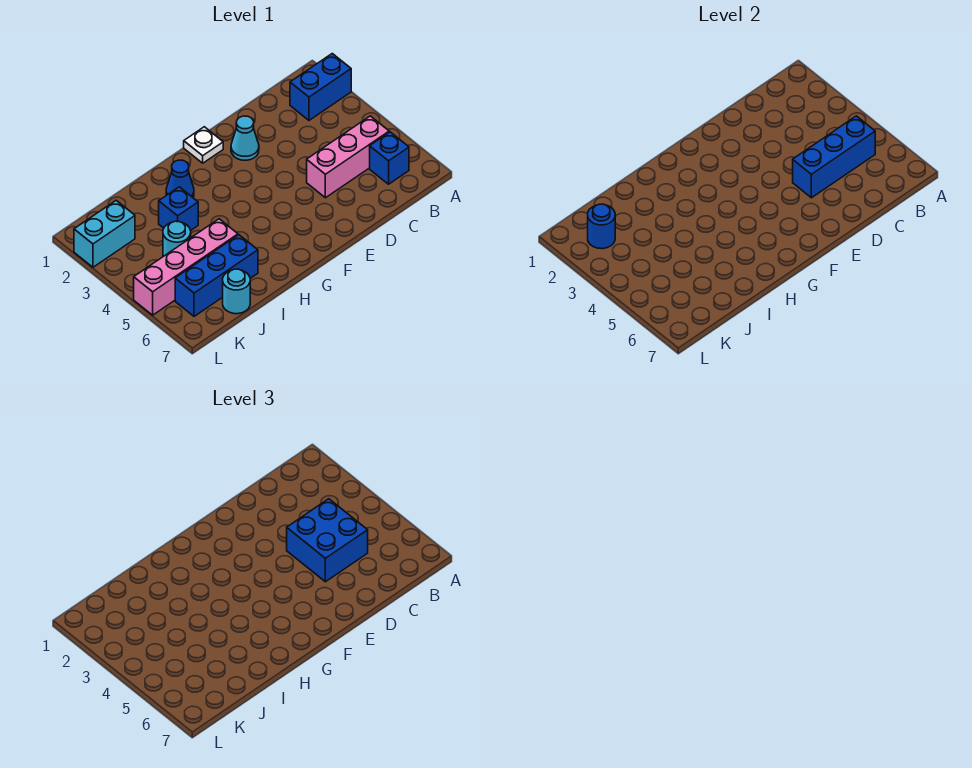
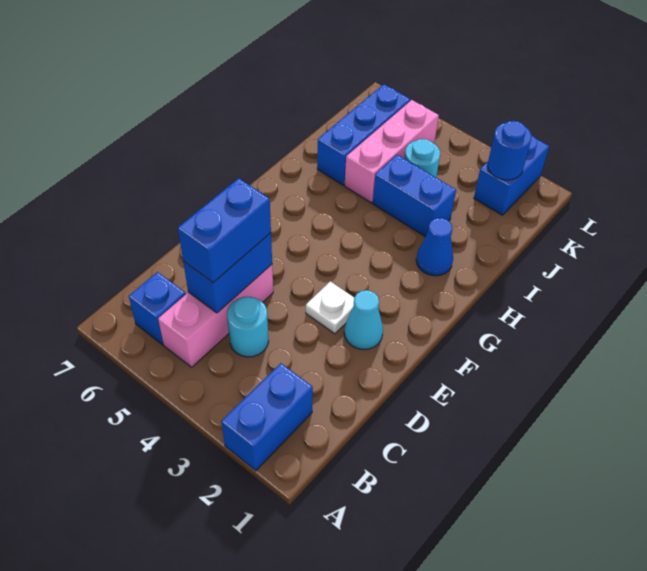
blue 1x3 brick [793,116,875,198] -> blue 1x2 brick [183,233,272,313]
blue 2x2 brick [287,499,368,582] -> blue 1x2 brick [178,178,271,283]
white 1x1 plate [184,127,223,163] -> white 1x1 plate moved to [306,281,354,334]
blue 1x1 brick [159,187,198,230] -> blue 1x2 brick [373,155,456,237]
pink 1x4 brick [134,219,238,315] -> pink 1x3 brick [345,100,439,203]
cyan 1x1 round brick [223,269,250,314] -> cyan 1x1 round brick moved to [227,297,269,357]
cyan 1x2 brick [74,200,135,267] -> blue 1x2 brick [474,136,549,215]

